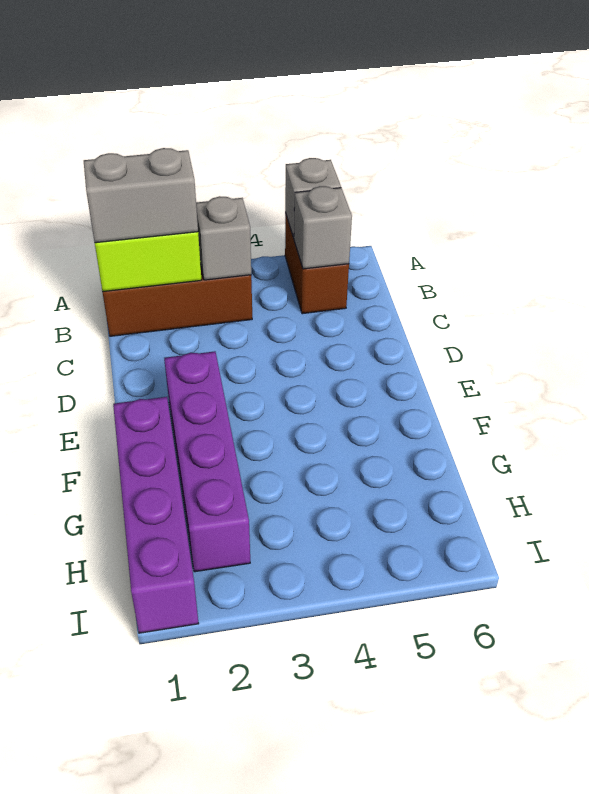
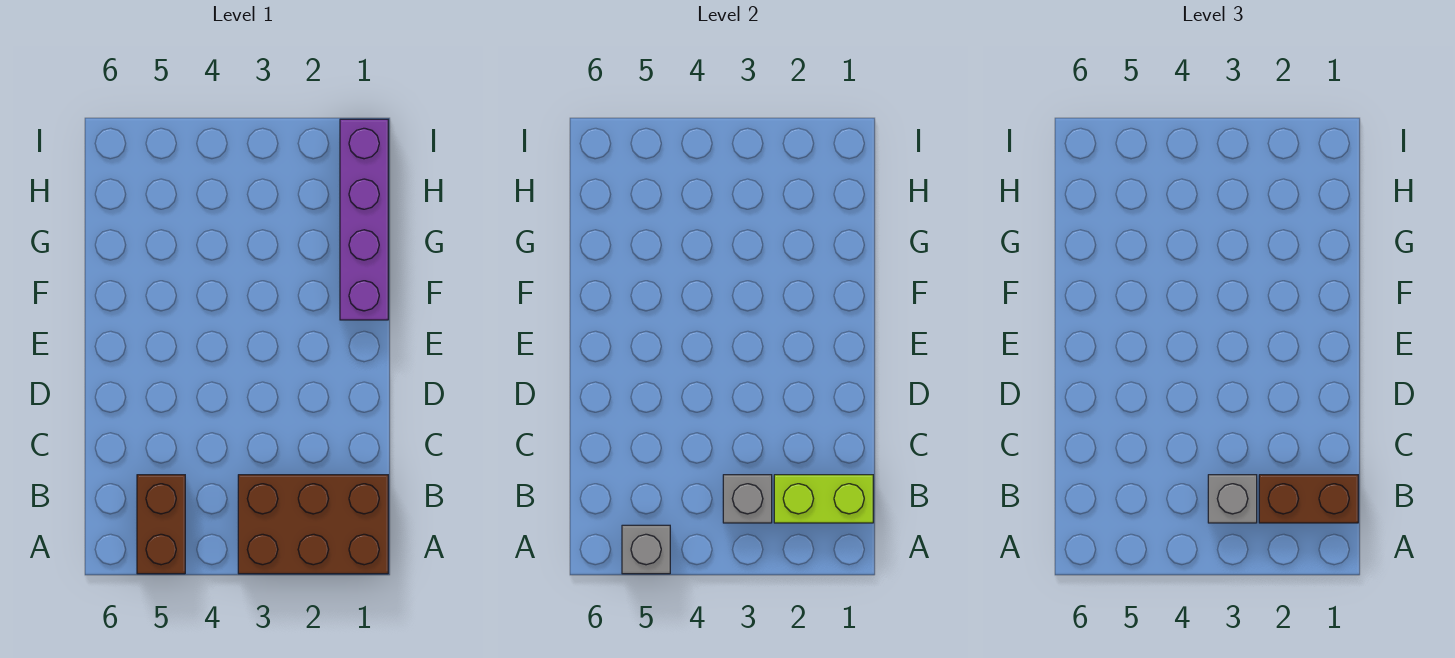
grey 1x2 brick [84,148,198,243] -> brown 1x2 brick [1259,475,1358,523]
grey 1x1 brick [294,186,352,269] -> grey 1x1 brick moved to [1208,475,1257,523]
purple 1x4 brick [164,351,250,572] -> none

